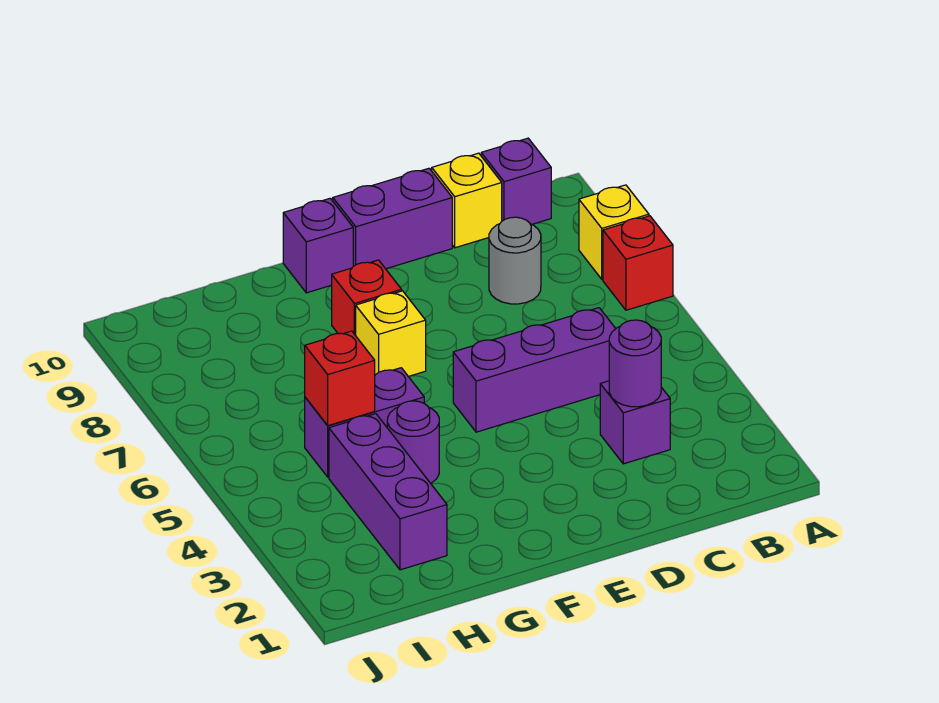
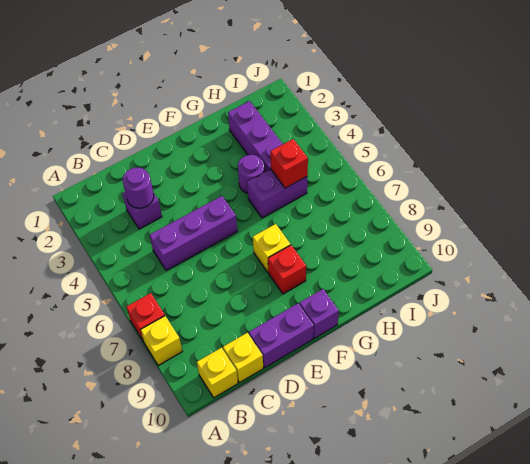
purple 1x1 brick [481,138,551,224] -> yellow 1x1 brick [197,348,238,398]
grey 1x1 round brick [489,217,541,304] -> none

